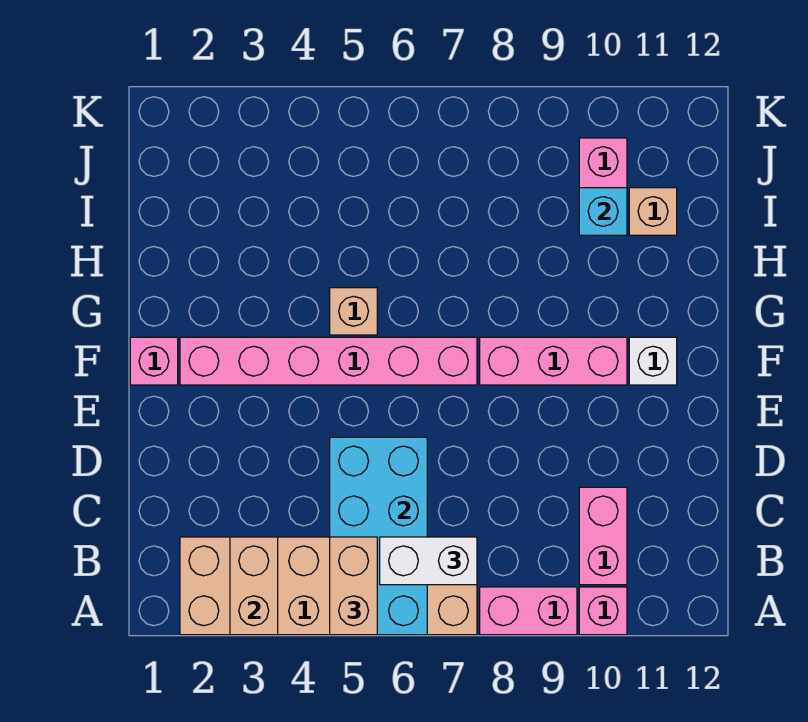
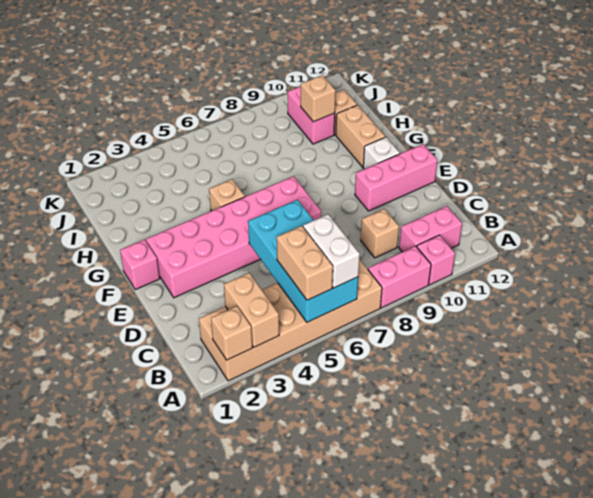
none -> tan 1x1 brick [211,306,252,360]
white 1x2 brick [380,537,477,585] -> white 1x2 brick turned to [303,214,360,288]
pink 1x2 brick [579,487,627,585] -> pink 1x2 brick turned to [399,206,462,252]
none -> tan 1x1 brick [361,209,399,258]
pink 1x6 brick [180,337,477,385] -> pink 2x6 brick [146,176,321,298]
pink 1x3 brick [480,337,627,385] -> pink 1x3 brick moved to [355,144,438,211]
none -> tan 1x2 brick [336,105,385,167]
cyan 1x1 brick [579,188,627,235] -> tan 1x1 brick [301,75,336,122]

